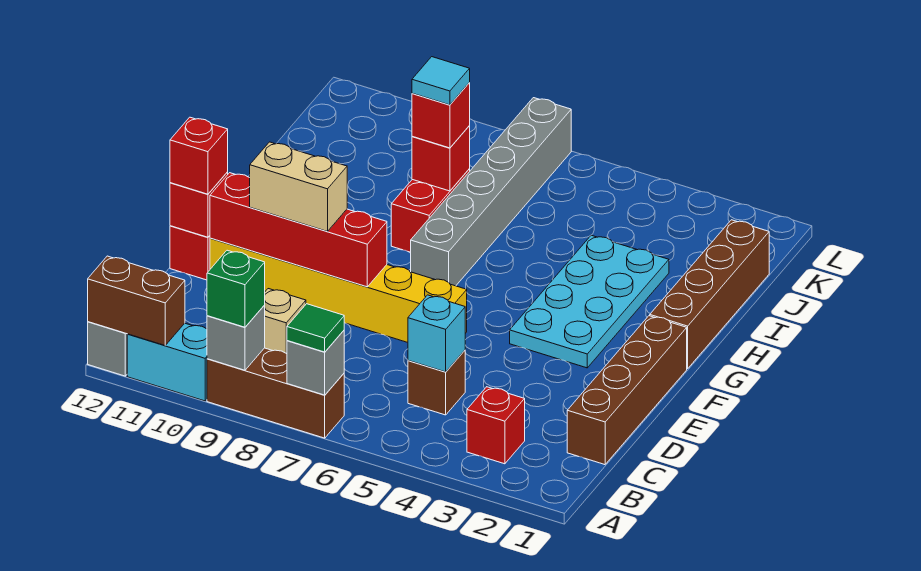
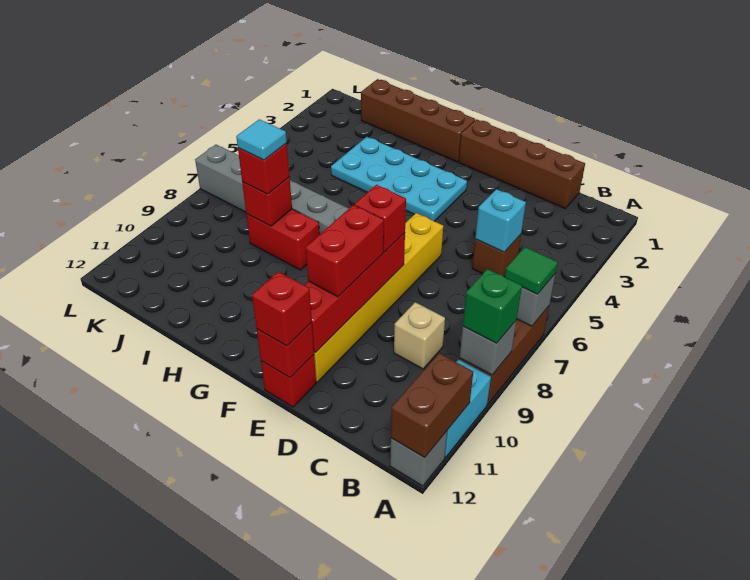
red 1x1 brick [467,387,525,464] -> red 1x1 brick moved to [355,185,406,252]
tan 1x2 brick [250,142,347,231] -> red 1x2 brick [306,205,384,297]

